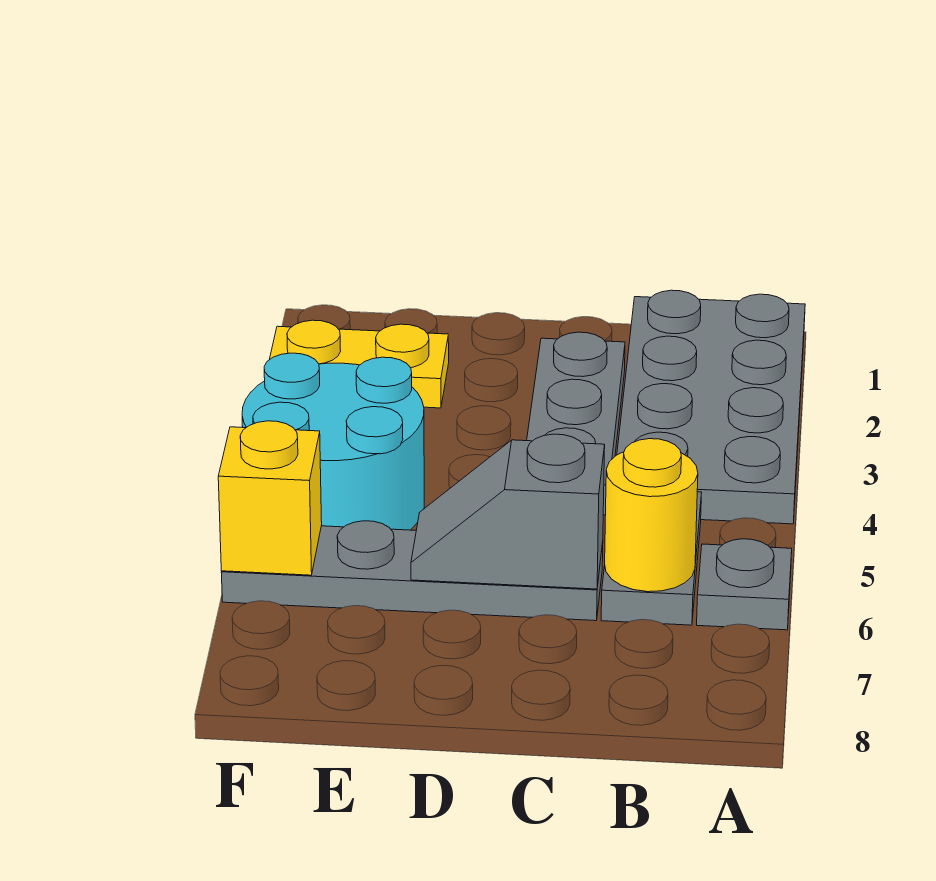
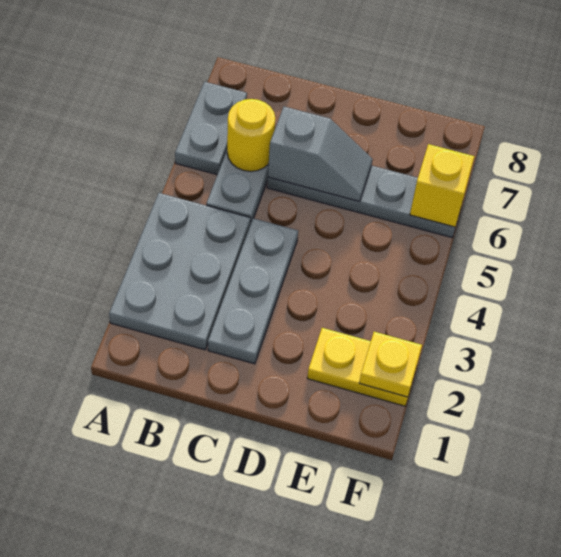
grey 2x4 plate [617,290,805,524] -> grey 2x3 plate [109,193,251,350]
grey 1x1 plate [697,539,792,630] -> grey 1x2 plate [175,82,247,175]
cyan 2x2 round brick [242,353,424,530] -> none
none -> yellow 1x1 plate [359,332,422,397]

